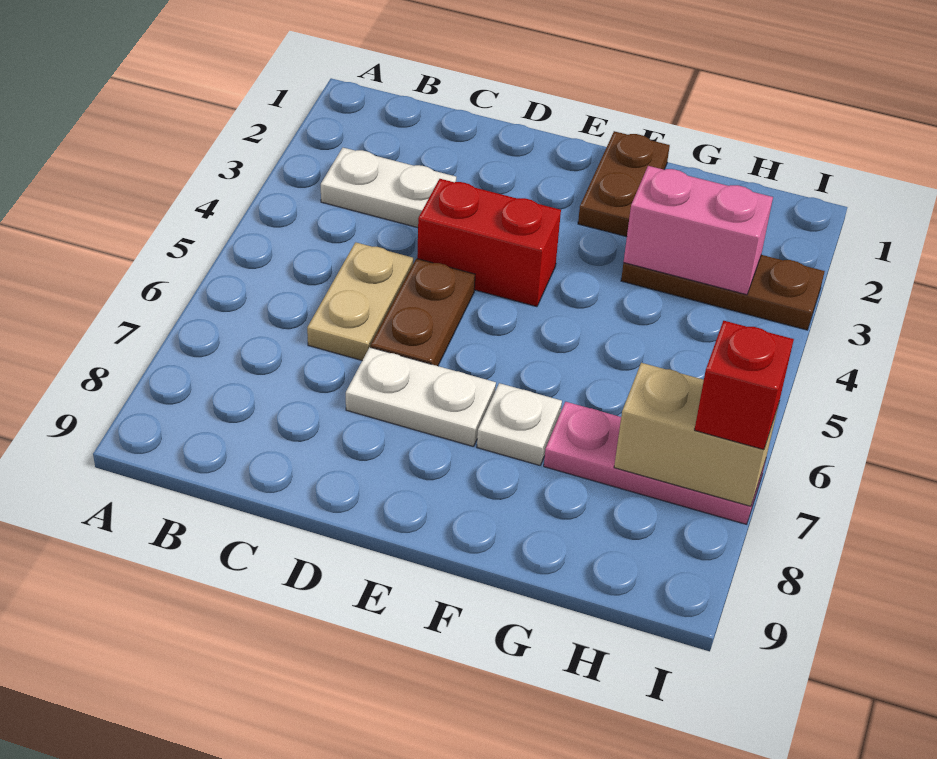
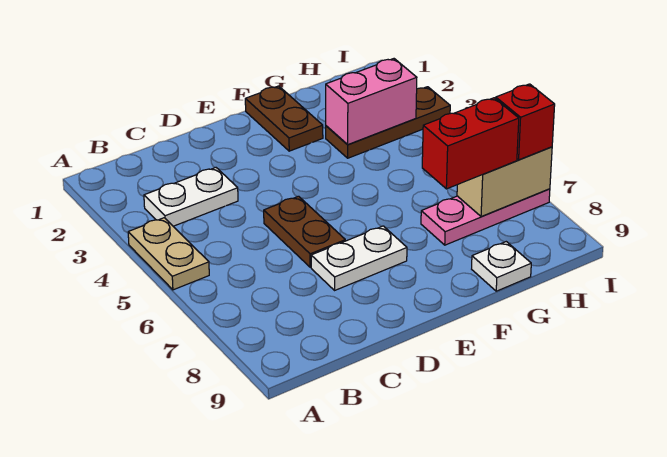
tan 1x2 plate [307,242,413,360] -> tan 1x2 plate moved to [128,218,209,290]
red 1x2 brick [417,179,561,307] -> red 1x2 brick moved to [422,98,519,189]
white 1x1 plate [477,383,562,465] -> white 1x1 plate moved to [472,242,531,291]

